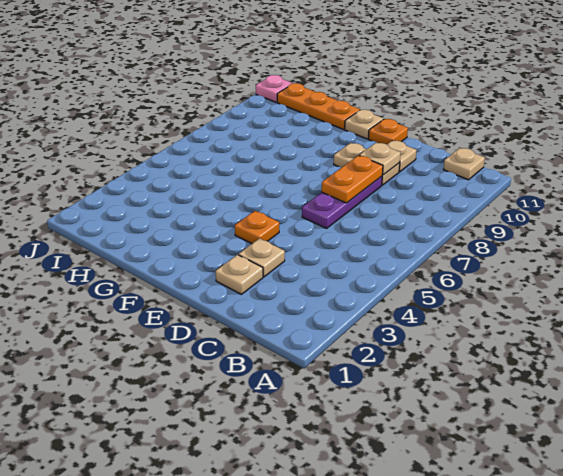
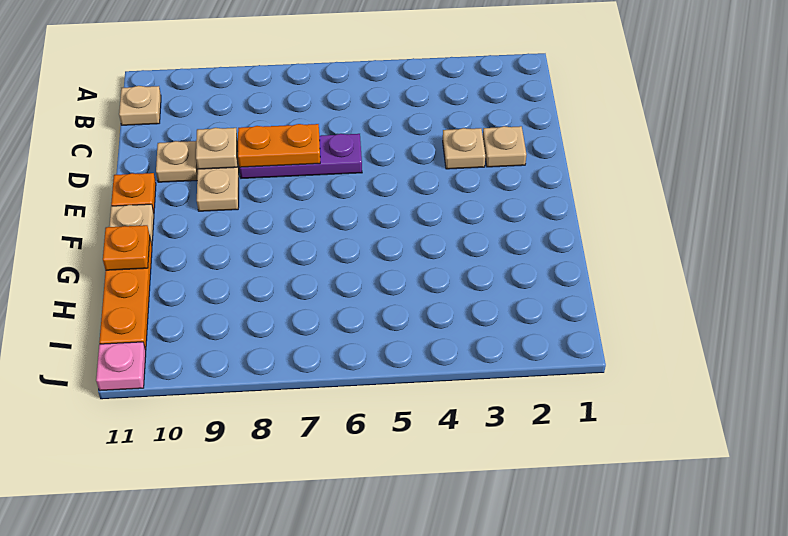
orange 1x1 plate [235,211,279,244] -> orange 1x1 plate moved to [103,225,150,270]

